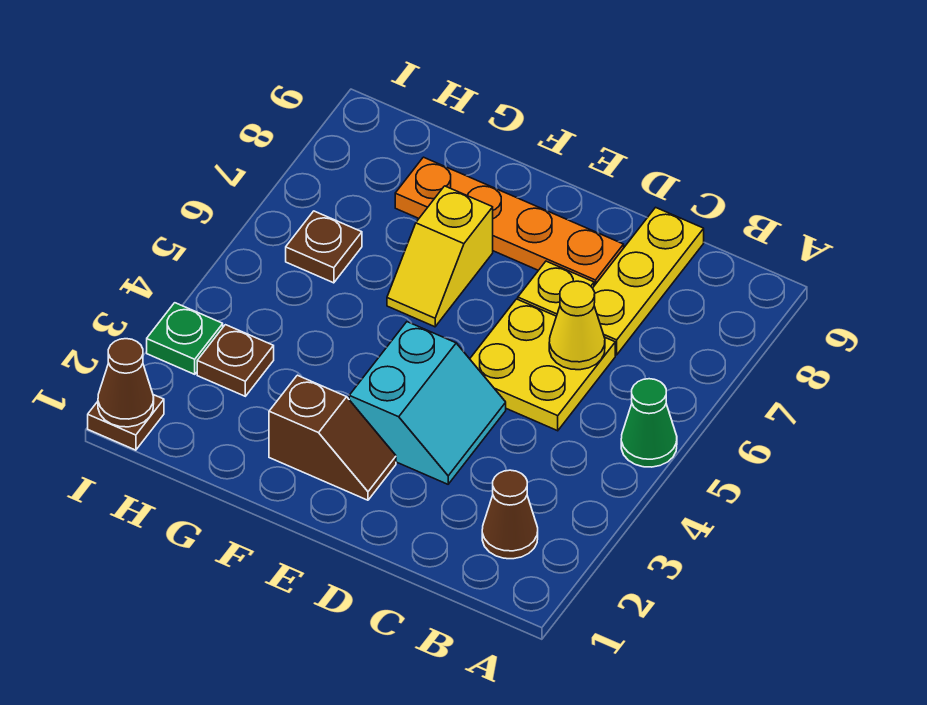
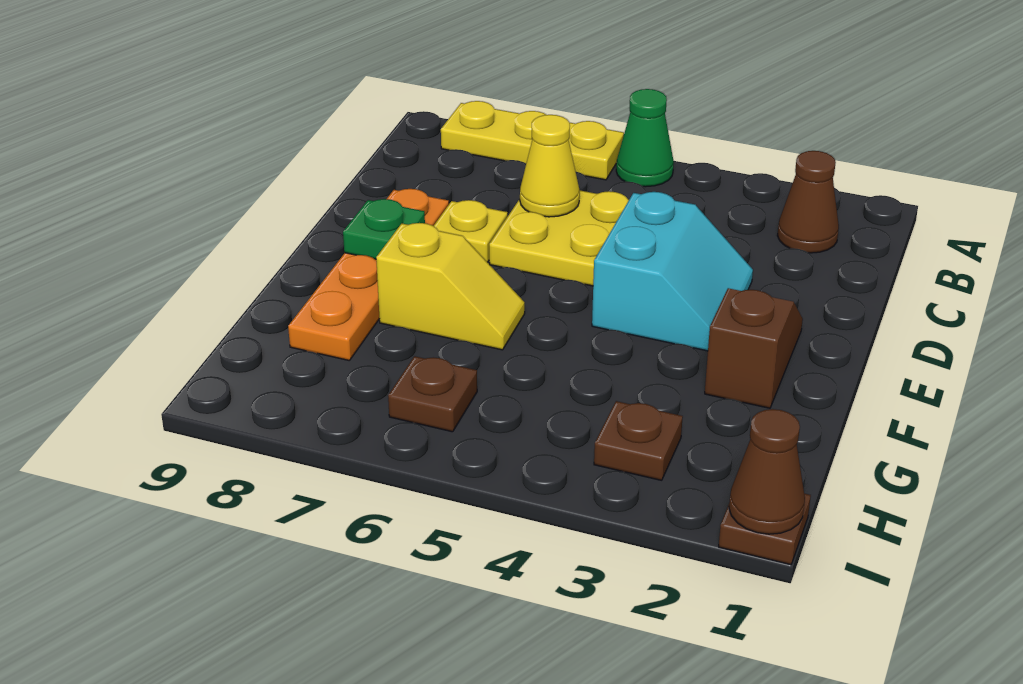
yellow 1x3 plate [593,207,704,355] -> yellow 1x3 plate moved to [441,101,624,180]
cyan 2x2 slope [349,322,506,484] -> cyan 2x2 slope turned to [592,192,753,351]
green 1x1 plate [147,303,223,374] -> green 1x1 plate moved to [343,199,425,259]

